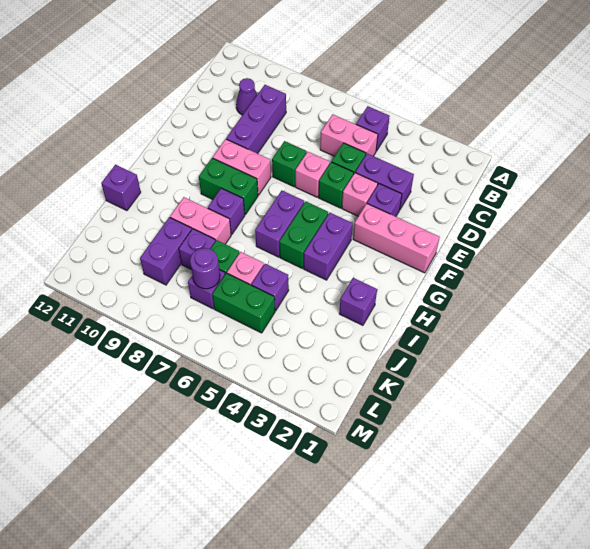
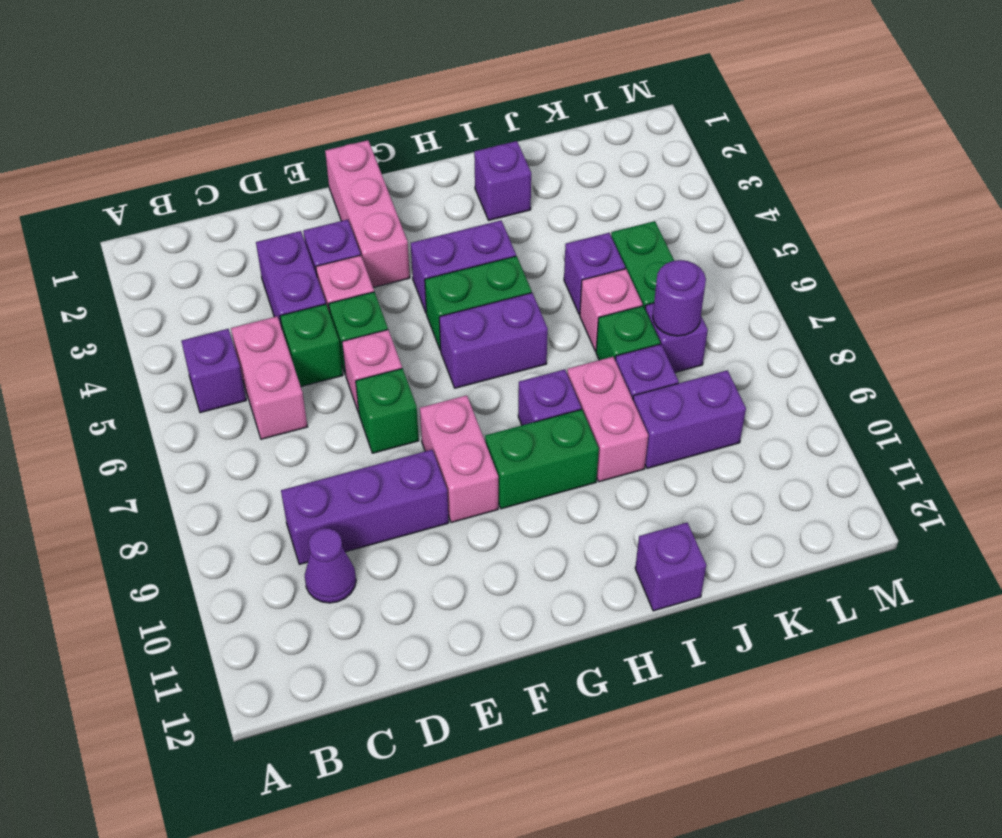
green 1x2 brick [199,158,258,215] -> green 1x2 brick turned to [485,409,599,509]

